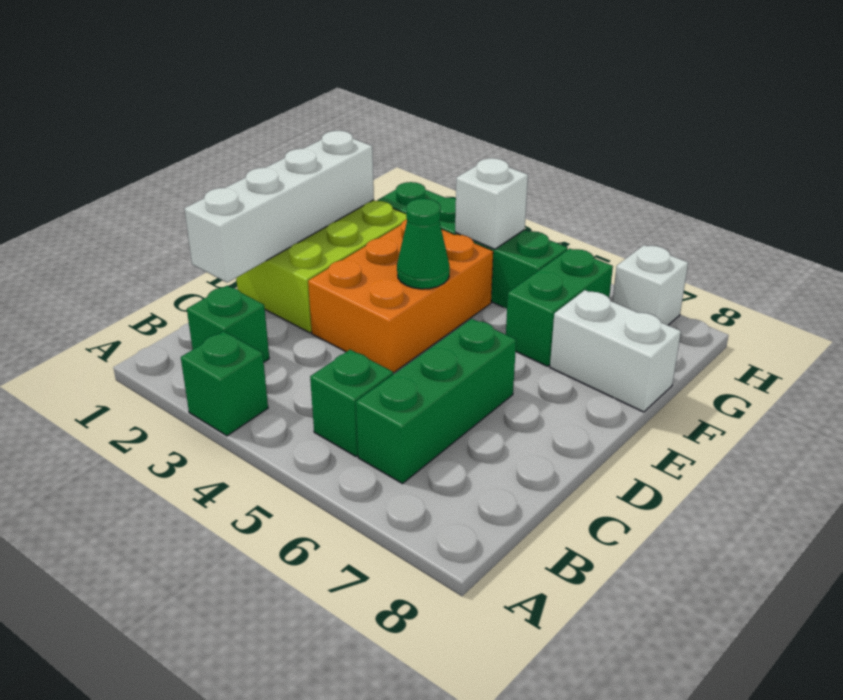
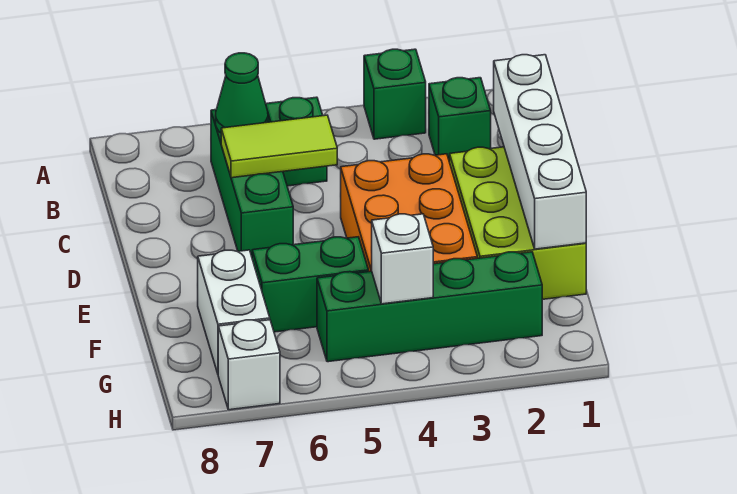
none -> lime 1x2 tile [221,115,337,178]
green 1x1 cone [397,199,450,289] -> green 1x1 cone moved to [216,53,268,133]
green 1x2 brick [506,249,613,366] -> green 1x2 brick turned to [252,237,368,332]
white 1x2 brick [550,290,681,412] -> white 1x2 brick turned to [198,250,270,373]

